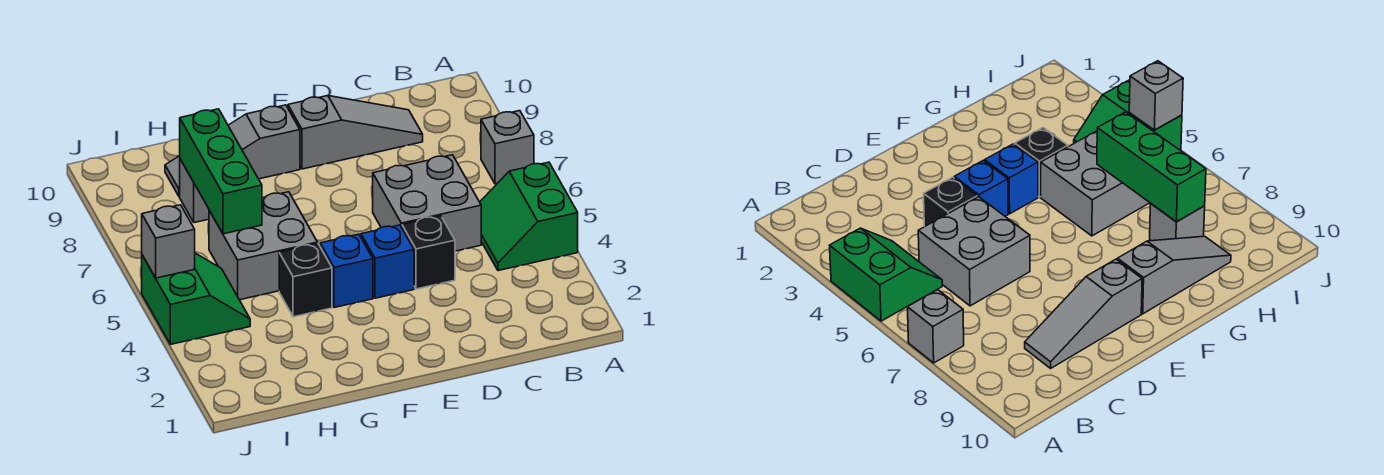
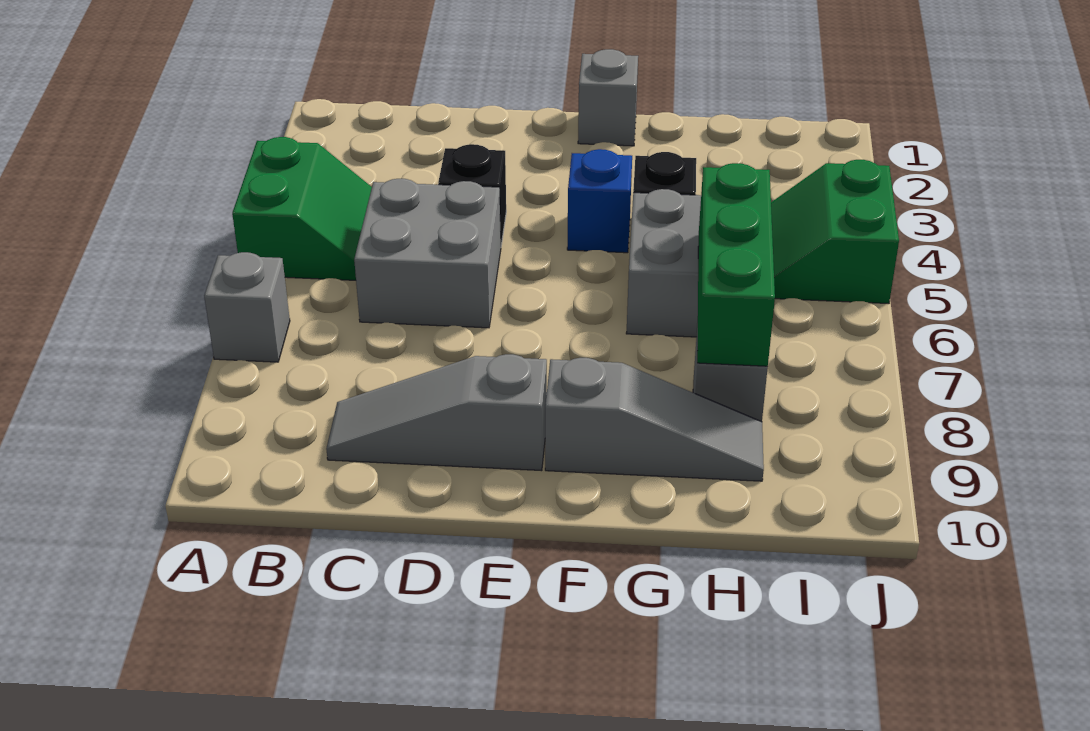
blue 1x1 brick [361,225,414,298] -> none
grey 1x1 brick [142,205,195,278] -> grey 1x1 brick moved to [578,49,638,146]

